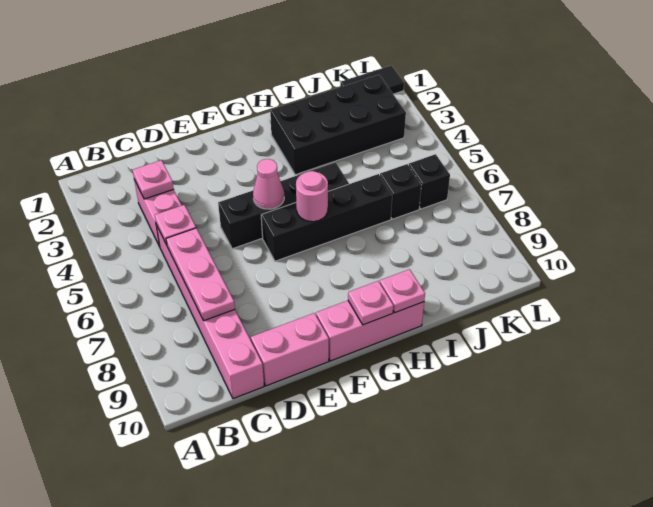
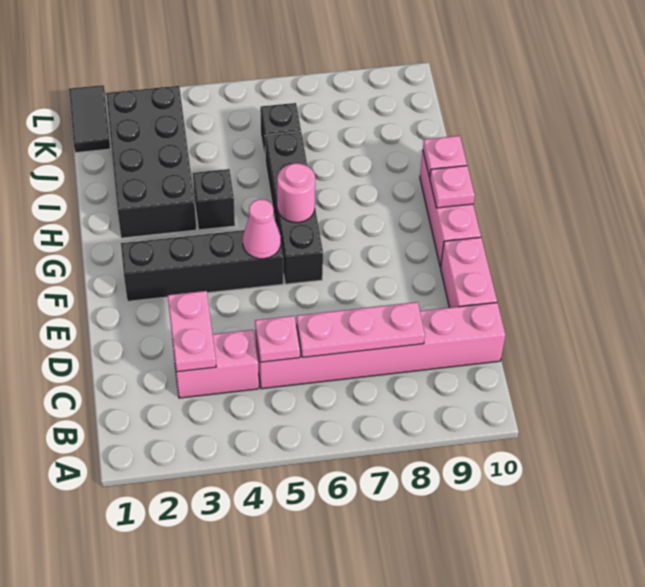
pink 1x1 plate [133,160,173,199] -> pink 1x2 plate [168,291,216,372]
black 1x4 brick [218,162,349,249] -> black 1x4 brick turned to [121,227,283,301]
black 1x1 brick [409,154,450,209] -> black 1x1 brick moved to [193,169,235,230]

